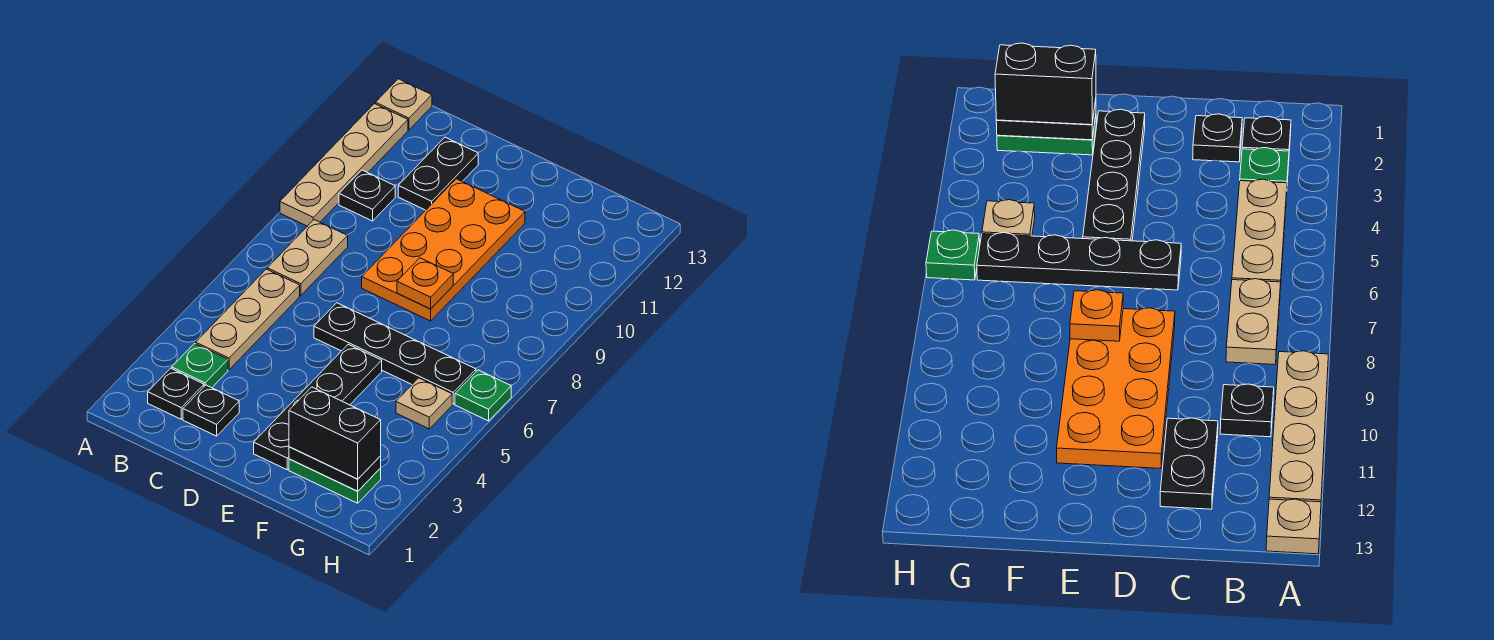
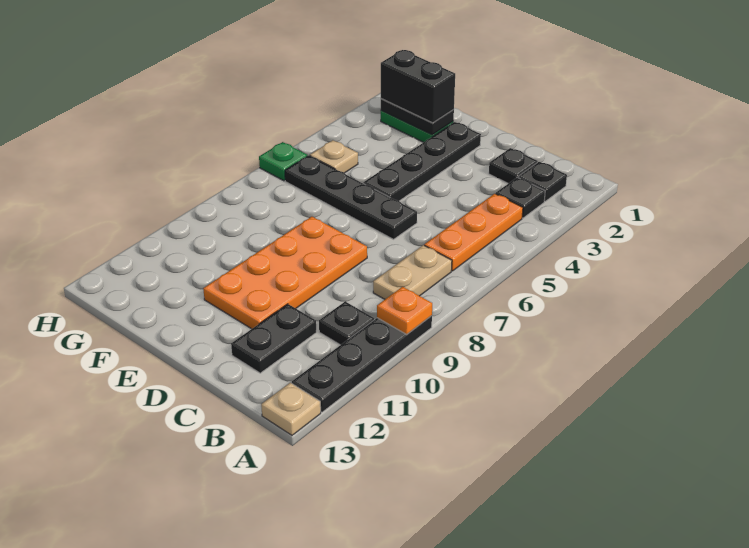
tan 1x4 plate [280,104,408,226] -> black 1x4 plate [292,316,432,412]
green 1x1 plate [172,344,228,388] -> black 1x1 plate [496,177,545,218]
tan 1x3 plate [196,269,300,370] -> orange 1x3 plate [424,194,523,271]
orange 1x1 plate [397,258,453,309] -> orange 1x1 plate moved to [377,287,432,334]

